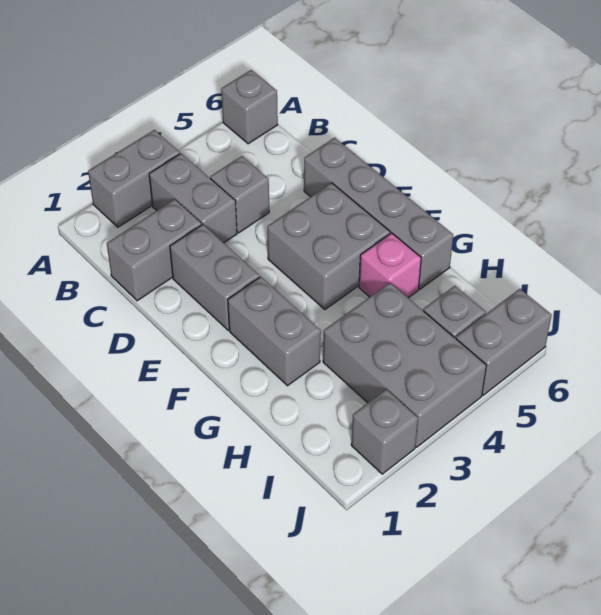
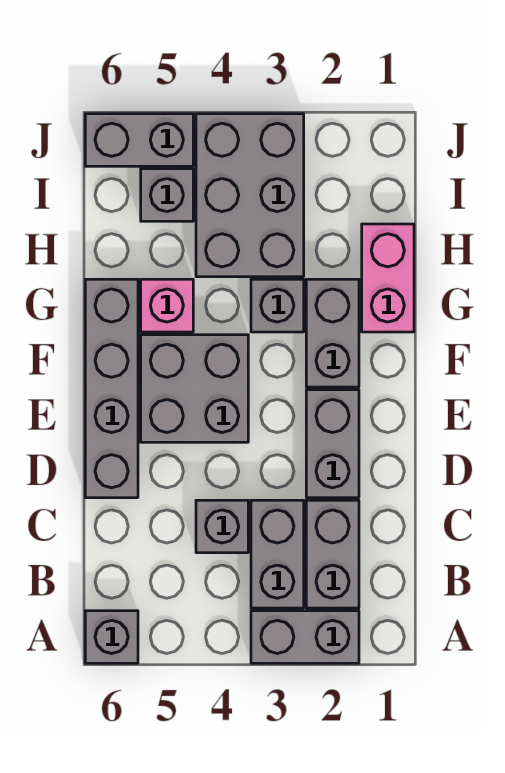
grey 1x2 brick [107,199,202,301] -> grey 1x2 brick turned to [306,500,359,608]
none -> pink 1x2 brick [362,224,414,332]
grey 1x1 brick [351,389,418,474] -> grey 1x1 brick moved to [251,279,304,332]

